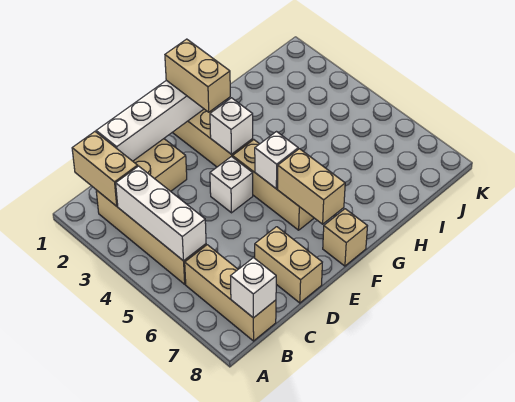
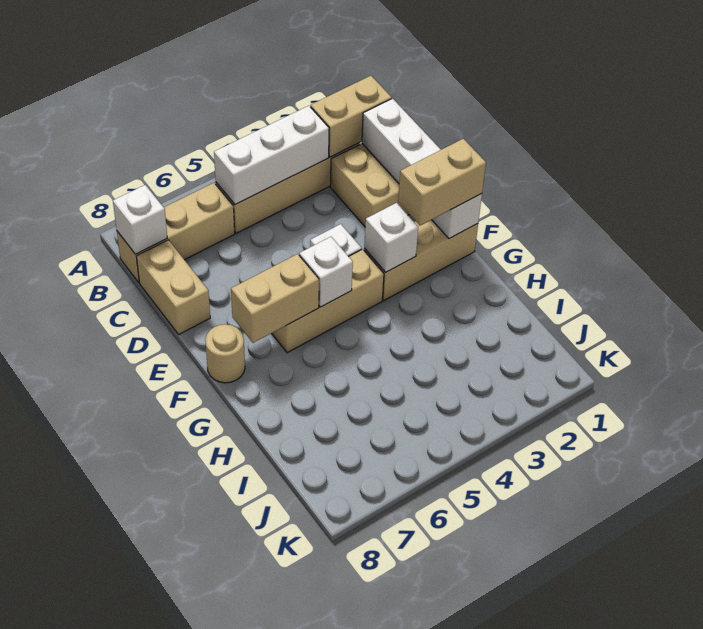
tan 1x2 brick [255,227,322,303] -> tan 1x2 brick turned to [136,240,210,334]
tan 1x1 brick [323,209,367,266] -> tan 1x1 round brick [205,324,245,383]

